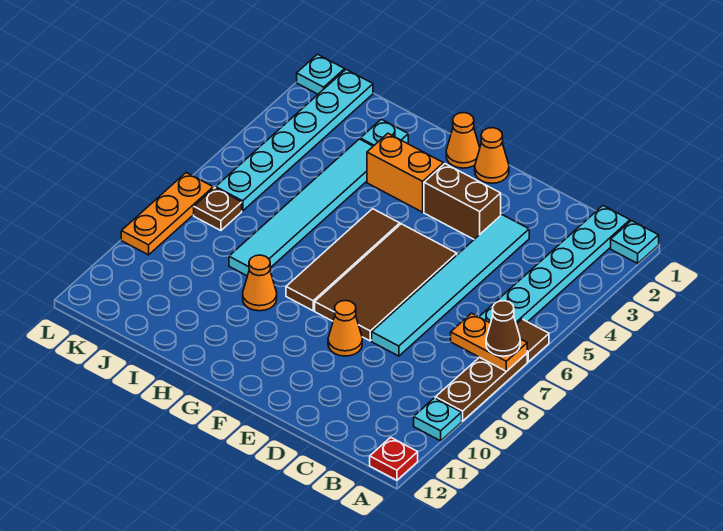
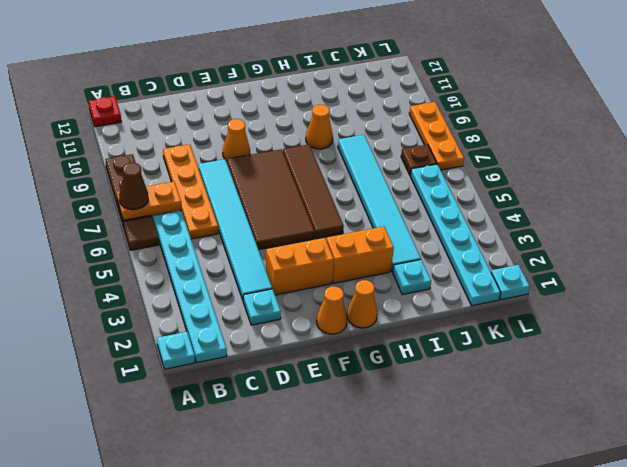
cyan 1x1 plate [414,398,462,441] -> cyan 1x1 plate moved to [243,289,281,325]
none -> orange 1x4 plate [163,144,218,239]
brown 1x2 brick [424,164,501,239] -> orange 1x2 brick [266,238,334,295]

